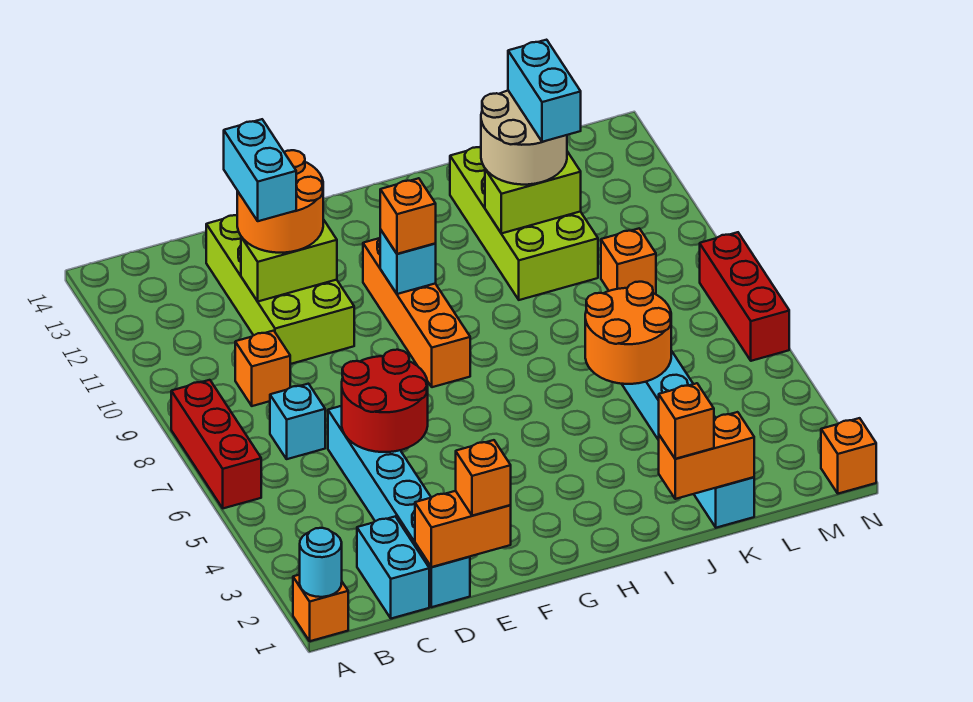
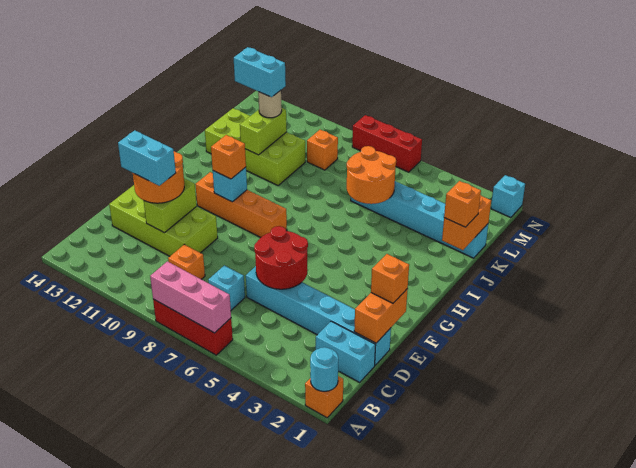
none -> pink 1x3 brick [150,261,231,333]
tan 2x2 round brick [481,91,567,185] -> tan 1x1 round brick [258,90,282,118]
orange 1x1 brick [821,418,876,494] -> cyan 1x1 brick [491,175,525,218]

